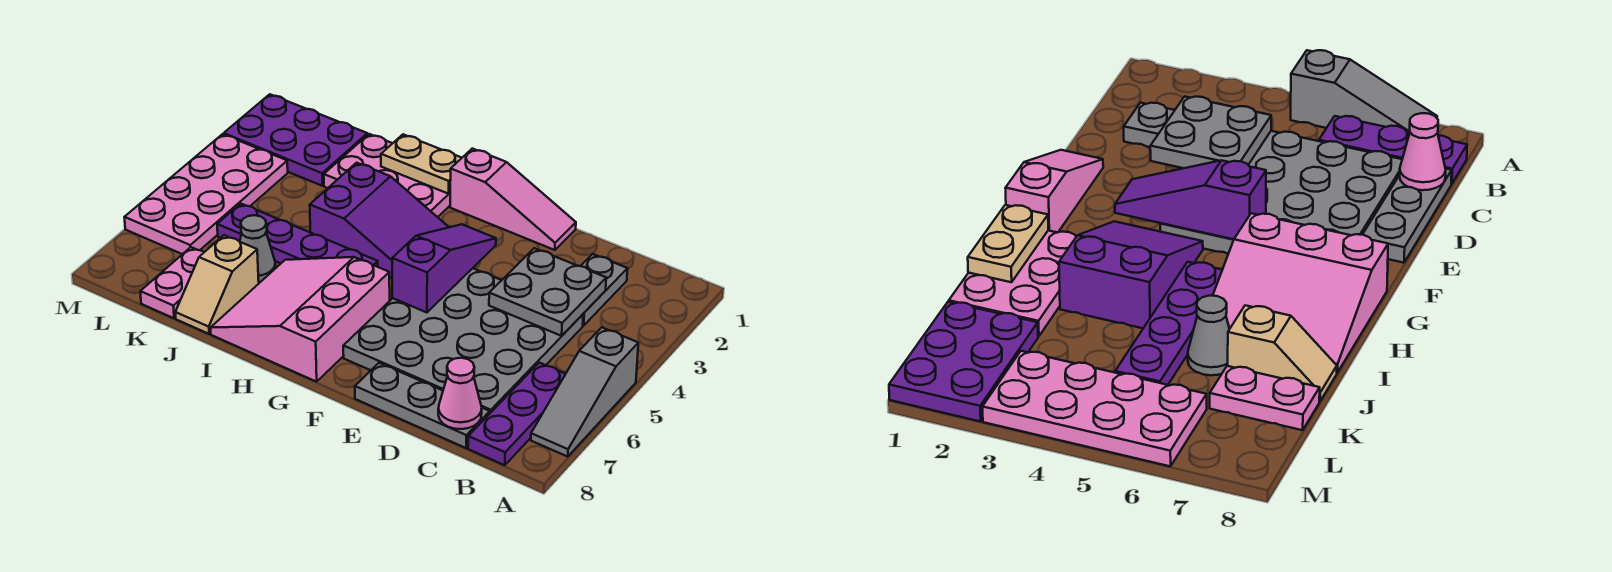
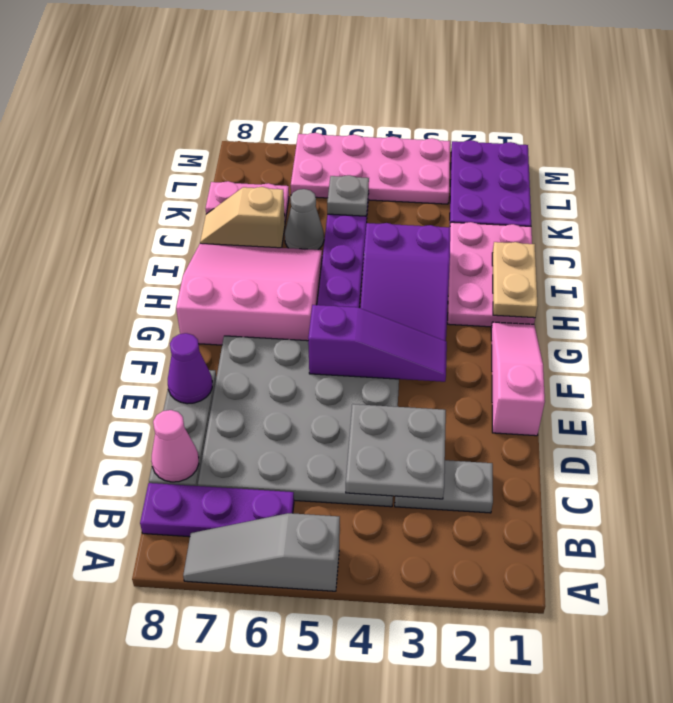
pink 1x3 slope [450,149,576,250] -> pink 1x3 slope turned to [491,322,545,436]
none -> purple 1x1 cone [168,333,212,404]
none -> grey 1x1 plate [327,175,369,216]

